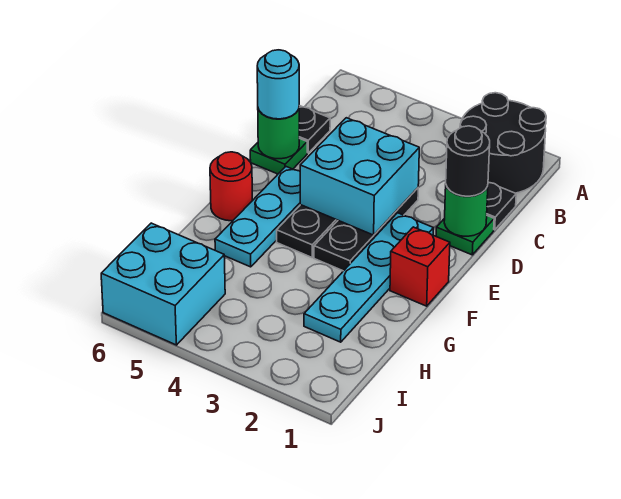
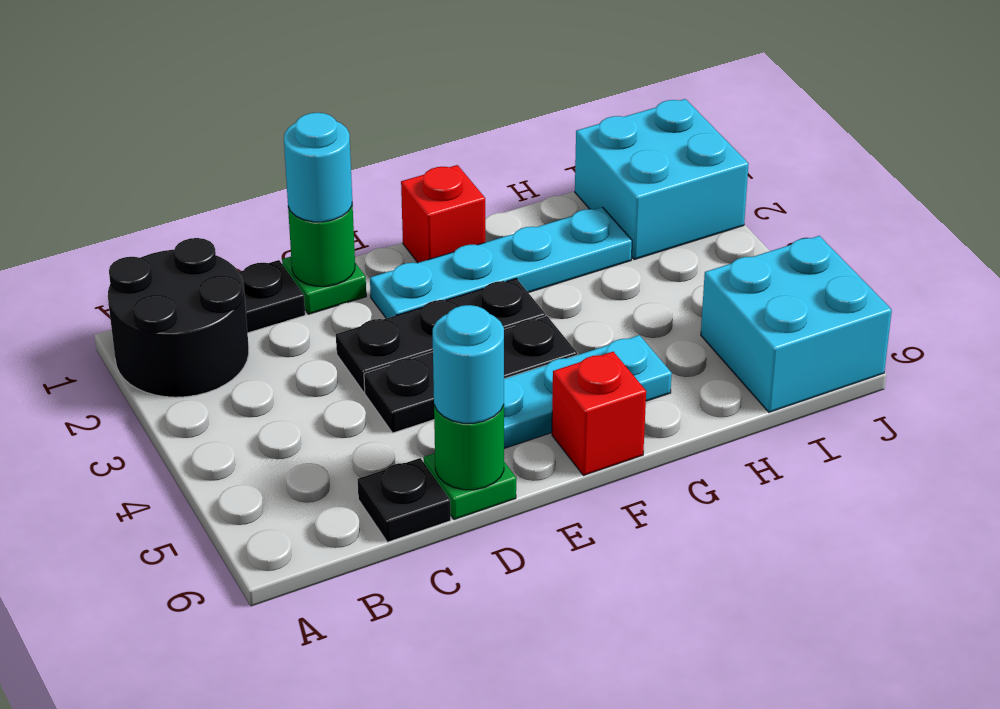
black 1x1 round brick [446,126,490,196] -> cyan 1x1 round brick [284,113,352,222]
cyan 2x2 brick [300,118,419,235] -> cyan 2x2 brick moved to [575,99,749,260]
red 1x1 round brick [210,152,252,221] -> red 1x1 brick [552,352,646,476]

